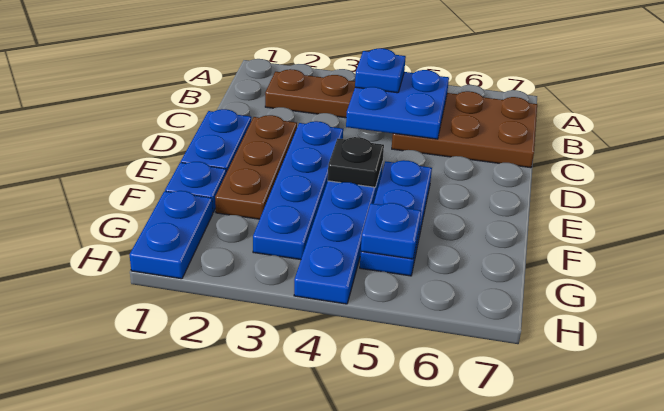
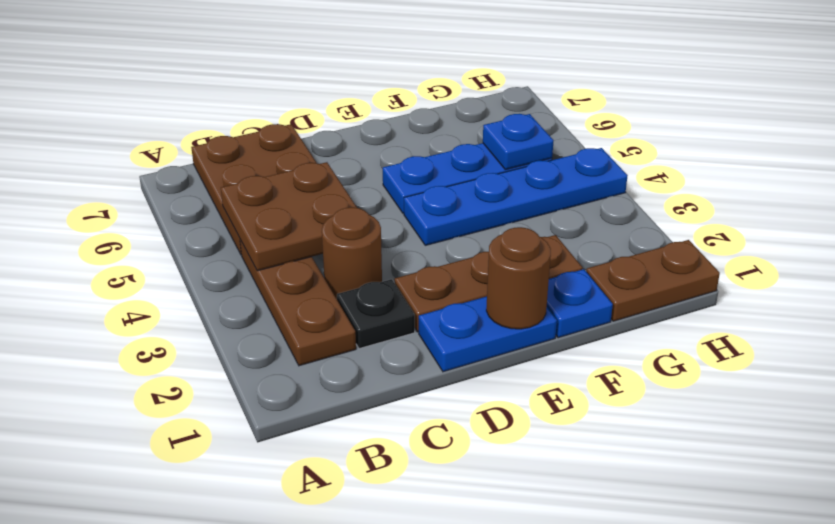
blue 2x2 plate [346,70,449,139] -> brown 2x2 plate [221,162,357,271]
blue 1x1 plate [355,48,406,93] -> none
none -> brown 1x1 round brick [322,207,382,299]
blue 1x4 plate [253,121,343,260] -> none
none -> brown 1x1 round brick [486,227,551,329]
black 1x1 plate [328,137,384,187] -> black 1x1 plate moved to [337,279,415,349]
blue 1x2 plate [129,191,213,279] -> brown 1x2 plate [586,240,720,321]

